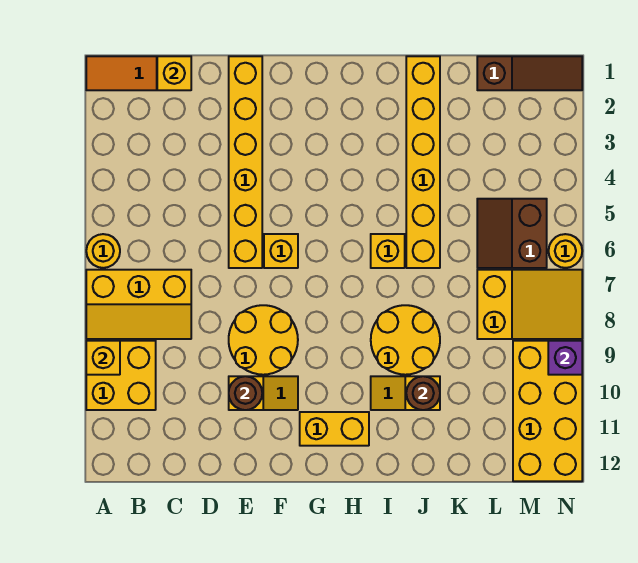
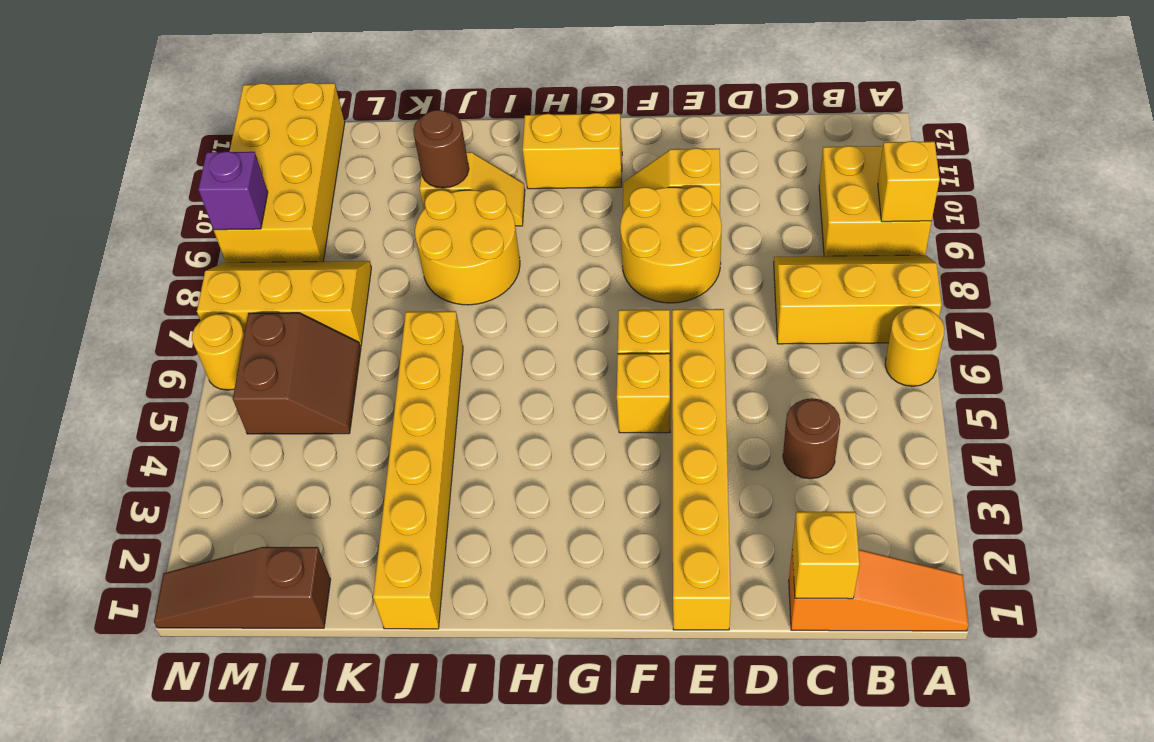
brown 1x1 round brick [229,376,262,410] -> brown 1x1 round brick moved to [783,398,840,479]
yellow 1x1 brick [371,234,405,268] -> yellow 1x1 brick moved to [617,353,670,433]
yellow 2x3 slope [477,270,582,339] -> yellow 2x3 slope turned to [197,261,371,347]

